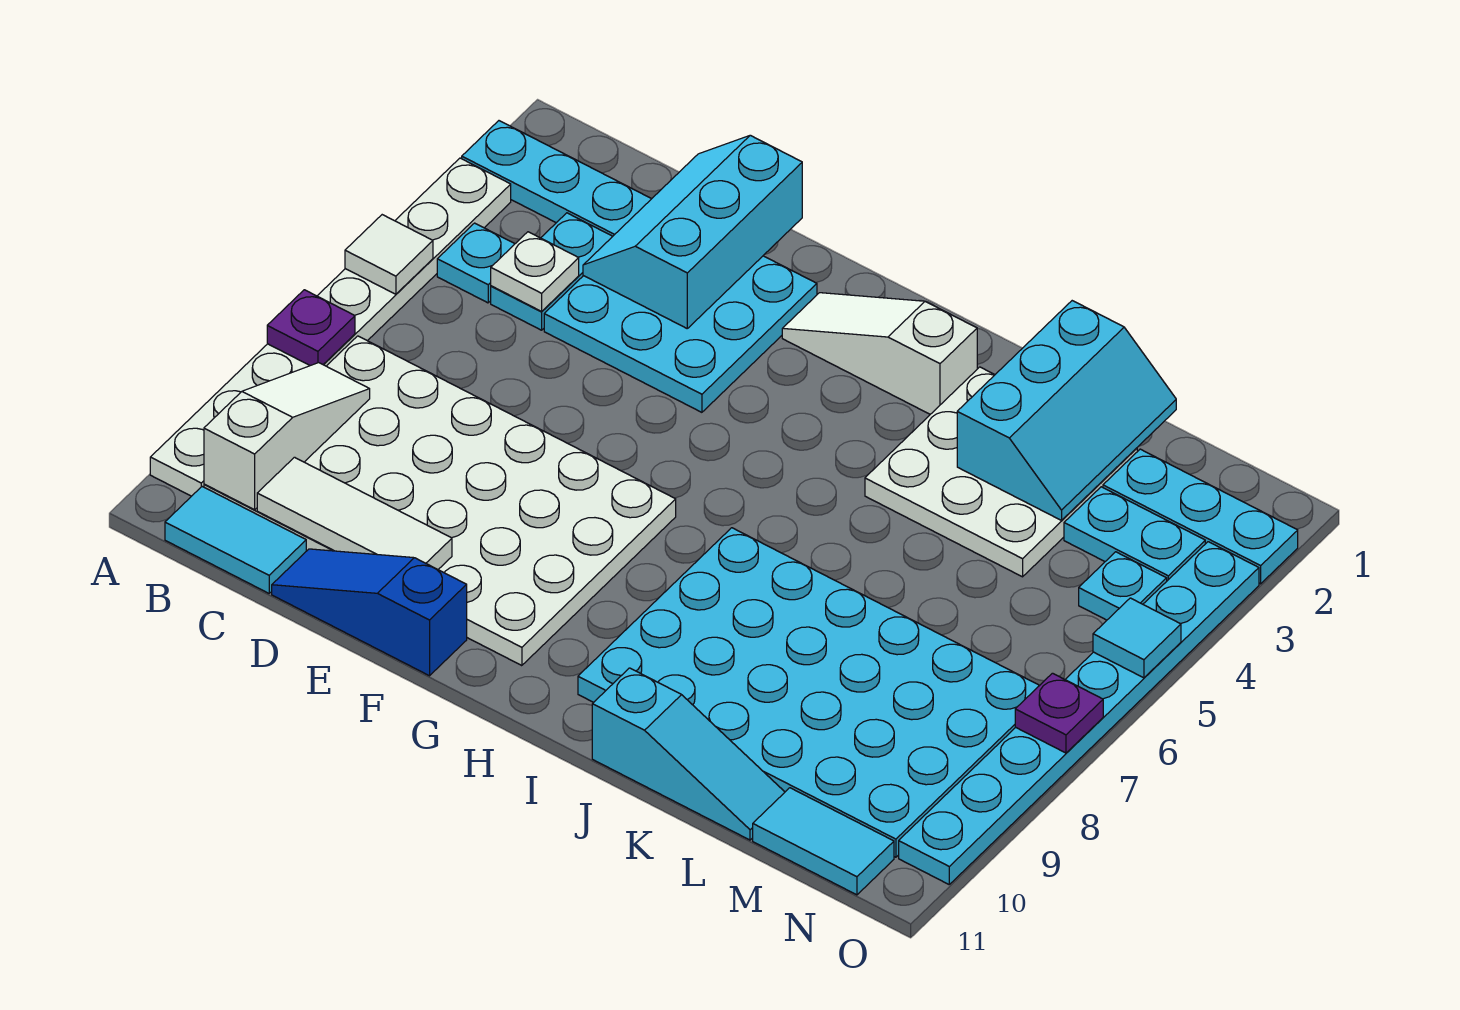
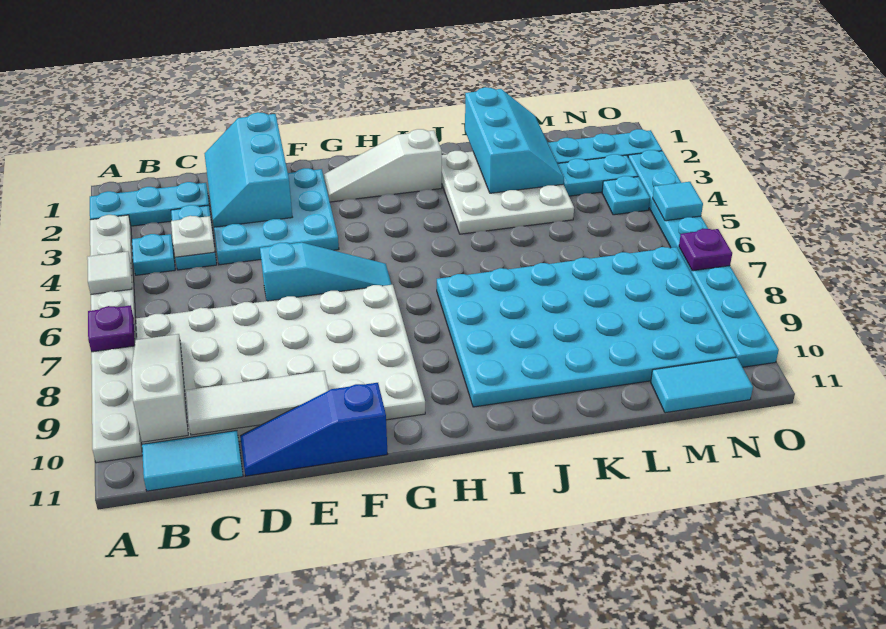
cyan 1x3 slope [592,668,785,840] -> cyan 1x3 slope moved to [260,242,392,301]

